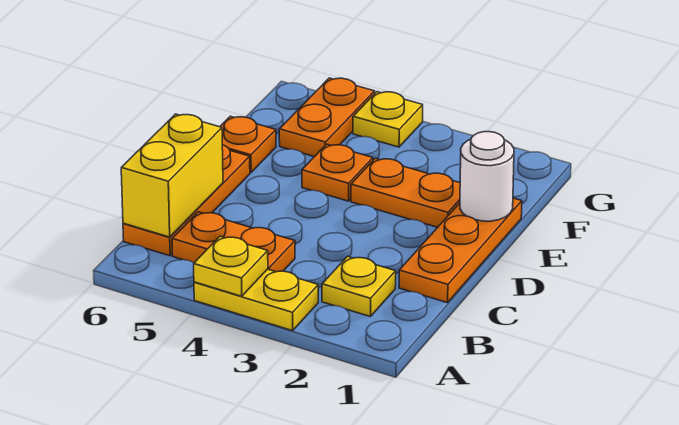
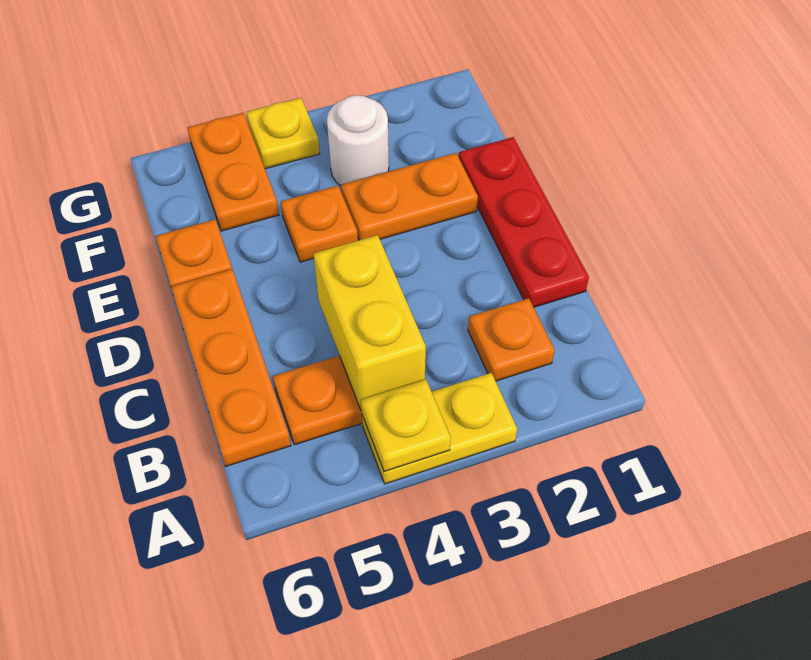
yellow 1x1 plate [322,256,396,317] -> orange 1x1 plate [468,298,555,381]
yellow 1x2 brick [121,114,223,237] -> yellow 1x2 brick moved to [313,235,426,410]
orange 1x3 plate [399,198,522,303] -> red 1x3 plate [459,137,589,307]
white 1x1 round brick [460,132,514,221] -> white 1x1 round brick moved to [327,95,389,186]

